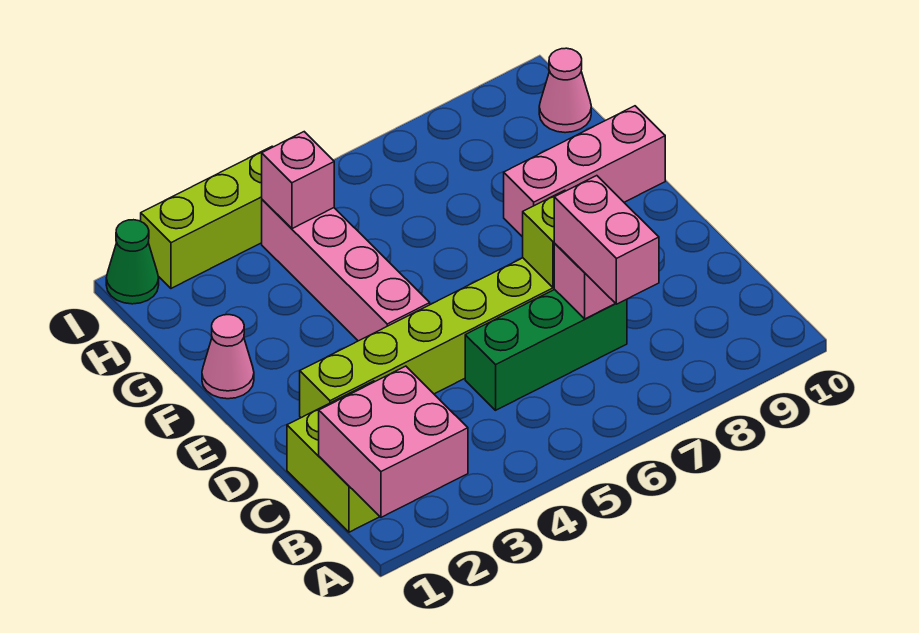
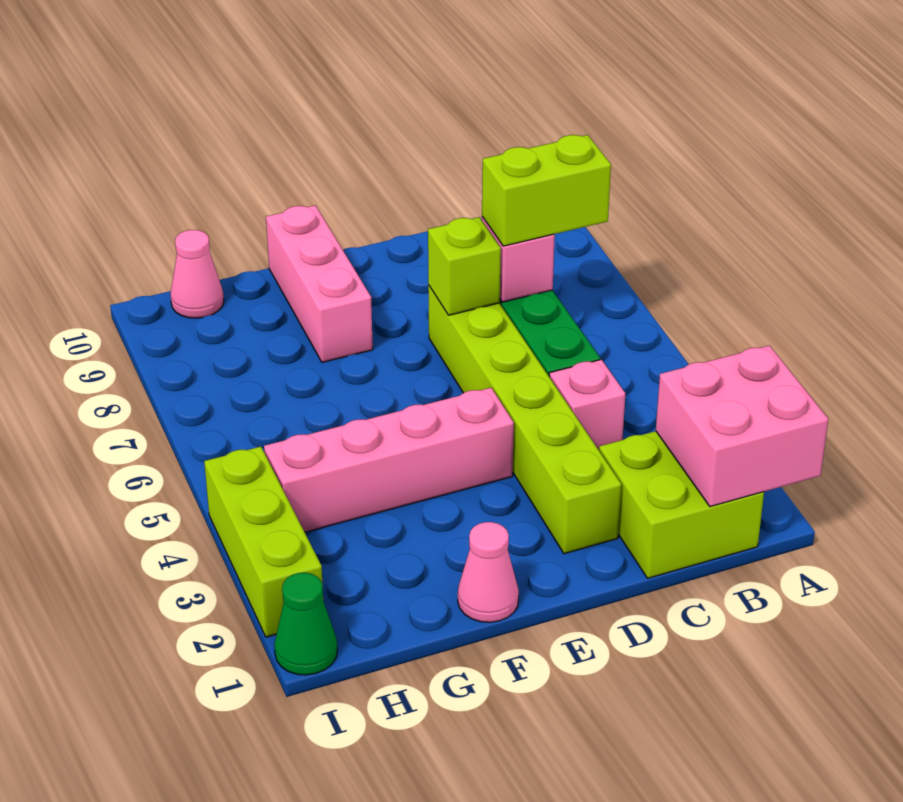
pink 1x2 brick [554,176,659,304] -> lime 1x2 brick [482,135,611,246]
pink 1x1 brick [262,132,334,229] -> pink 1x1 brick moved to [549,360,625,450]

